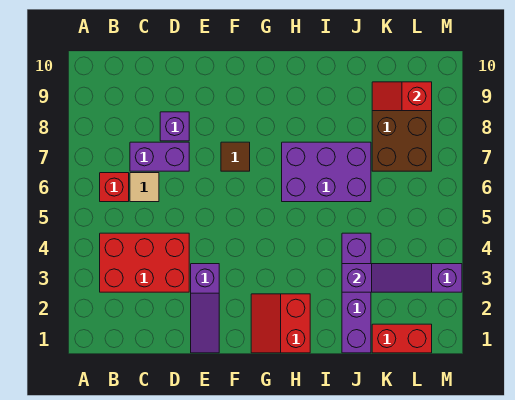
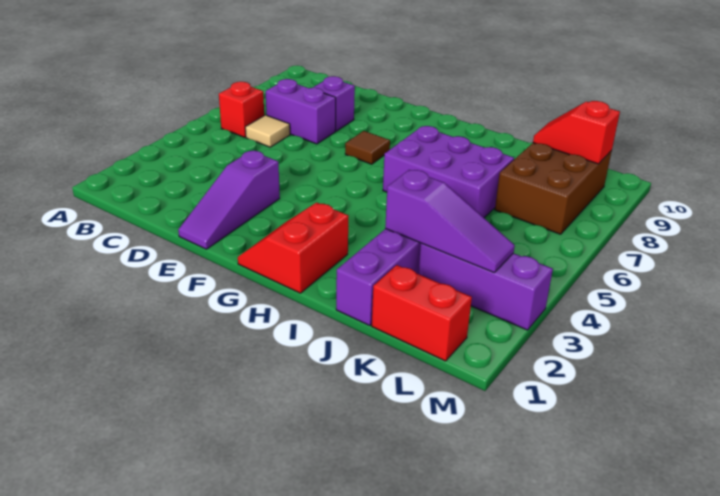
red 2x3 brick [100,233,189,292] -> none

